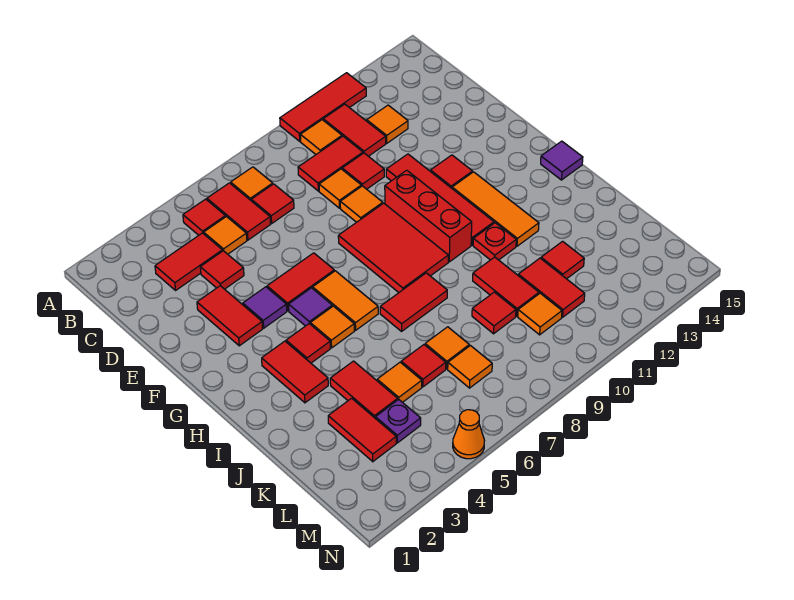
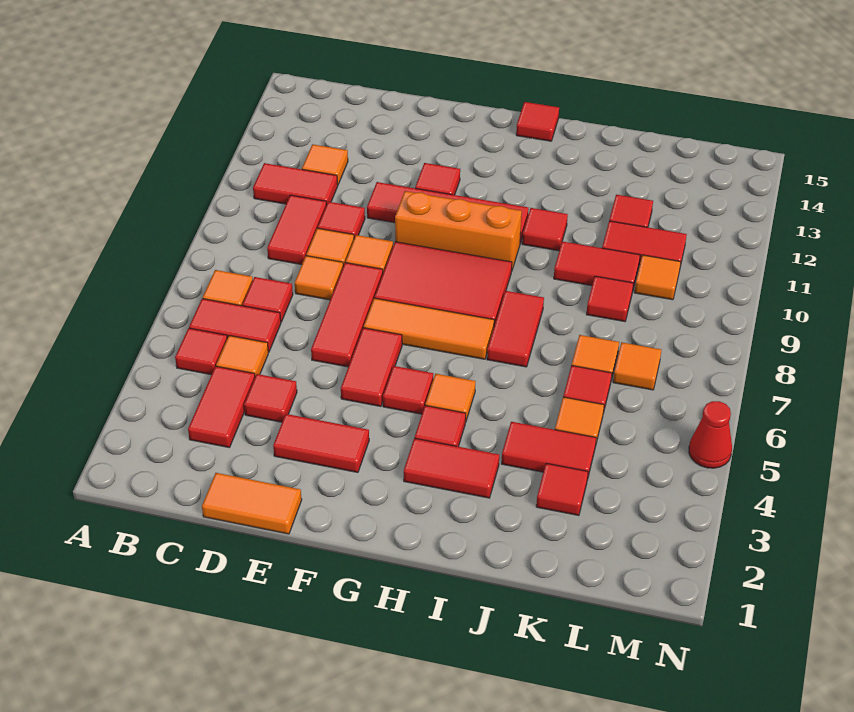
red 1x3 tile [280,73,366,141] -> red 1x3 tile moved to [311,263,383,367]
orange 1x1 tile [300,120,342,154] -> orange 1x1 tile moved to [295,256,343,300]
purple 1x1 tile [243,287,287,328] -> none
red 1x3 brick [385,170,472,262] -> orange 1x3 brick [395,191,522,270]
purple 1x1 tile [289,288,332,326] -> red 1x1 tile [383,366,433,414]
orange 1x2 tile [313,271,378,330] -> orange 1x2 tile moved to [202,473,302,534]
orange 1x3 tile [452,172,539,246] -> orange 1x3 tile moved to [364,298,494,359]
purple 1x1 tile [541,141,583,180] -> red 1x1 tile [516,102,559,141]
red 1x1 plate [473,223,516,260] -> red 1x1 tile [522,208,568,251]
red 1x2 tile [328,398,396,462] -> red 1x1 tile [536,463,588,516]
purple 1x1 plate [376,399,421,443] -> none
orange 1x1 cone [453,410,485,459] -> red 1x1 cone [689,401,732,468]

